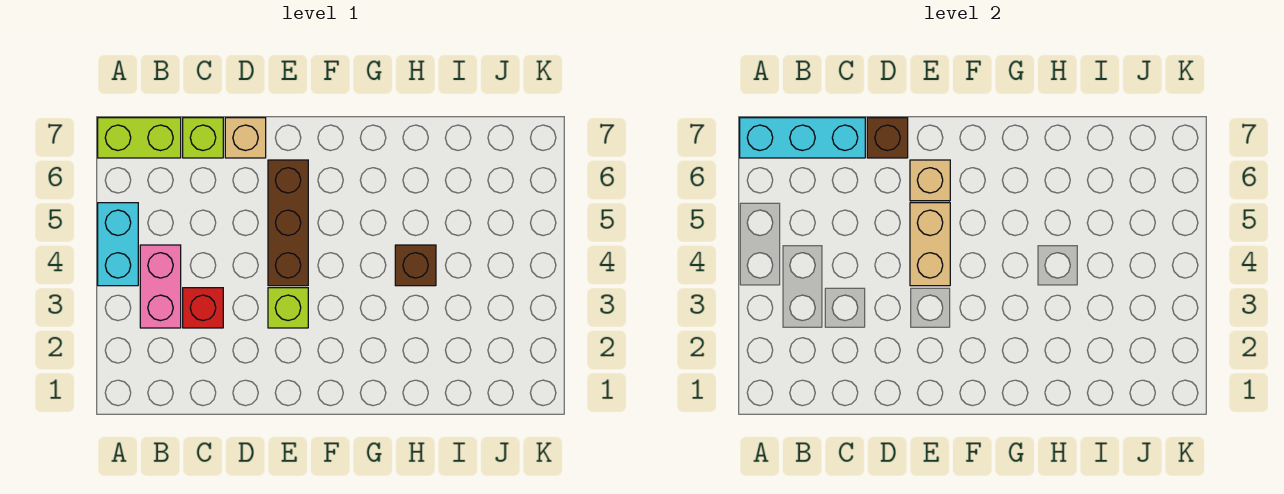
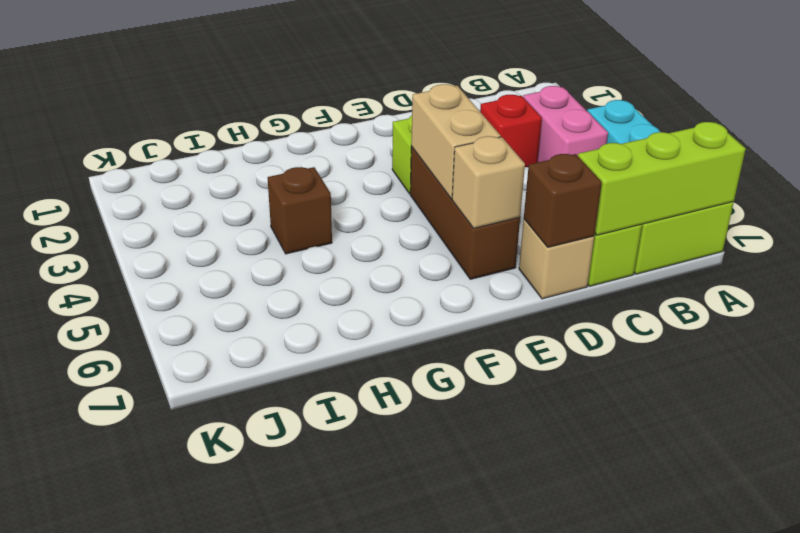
cyan 1x3 brick [740,118,865,158] -> lime 1x3 brick [578,122,746,235]

